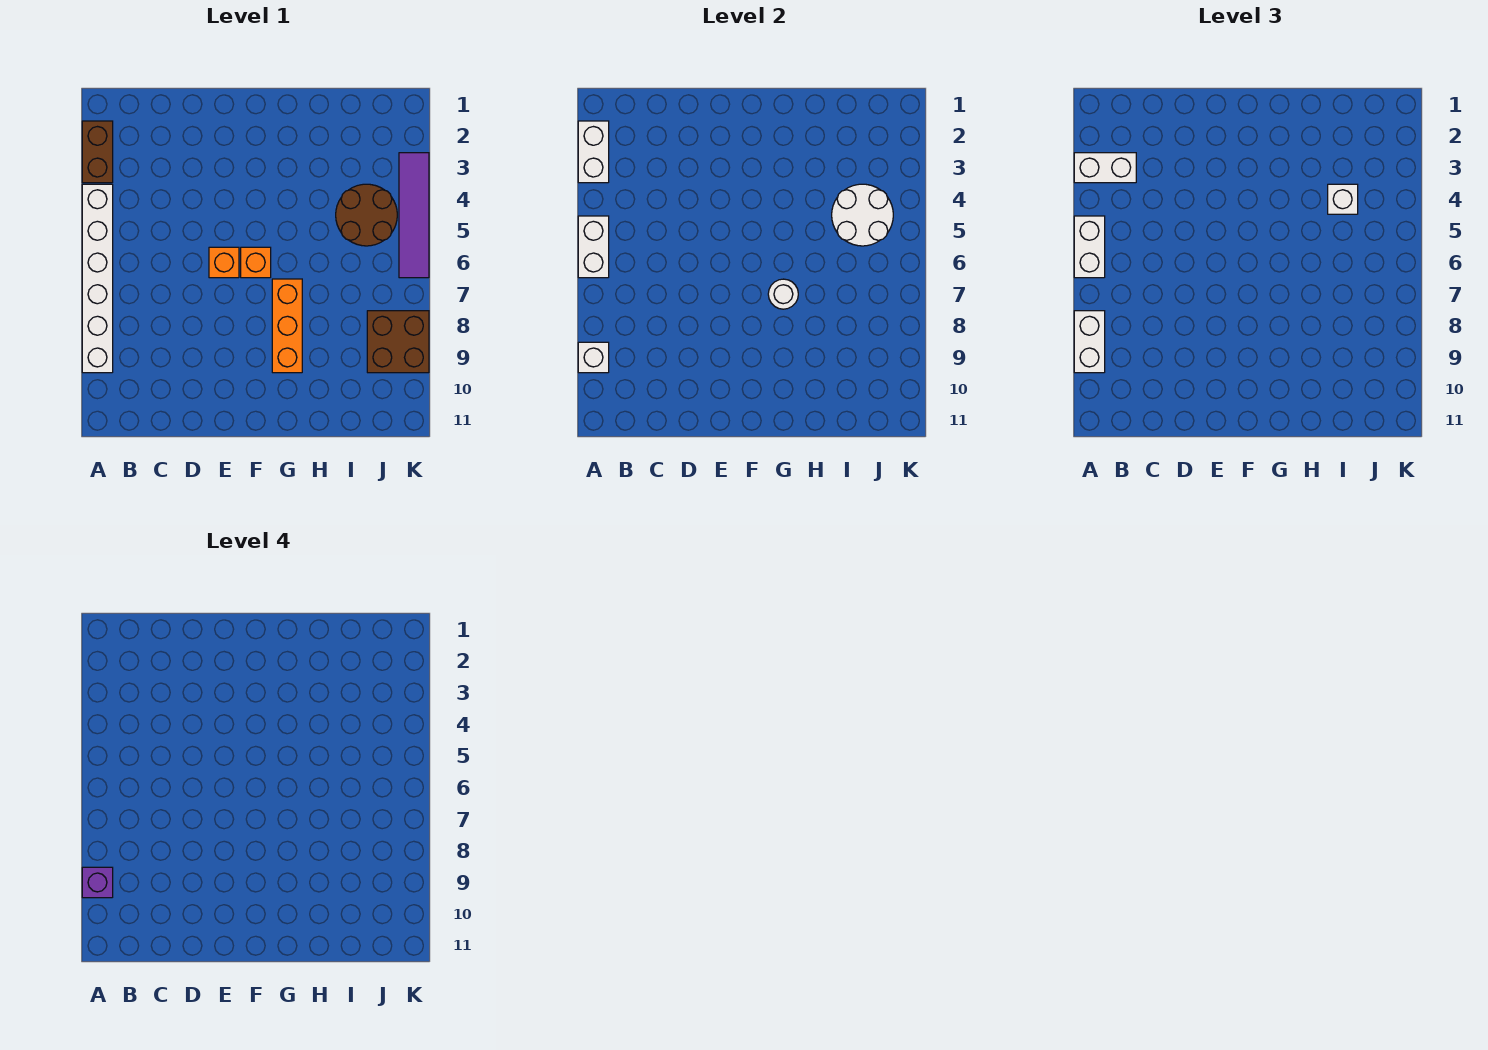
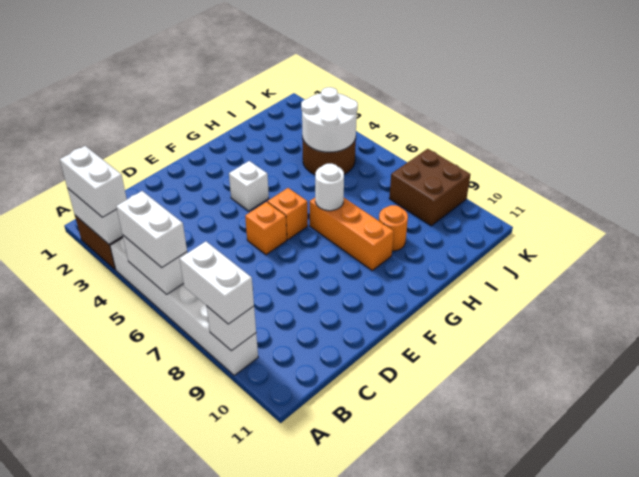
white 1x2 brick [1074,153,1136,183] -> white 1x2 brick turned to [60,146,127,217]
purple 1x1 brick [82,867,113,898] -> none
none -> orange 1x1 round brick [379,205,408,251]
white 1x1 brick [1328,184,1358,214] -> white 1x1 brick moved to [229,161,269,211]
purple 1x4 tile [399,153,429,278] -> none

